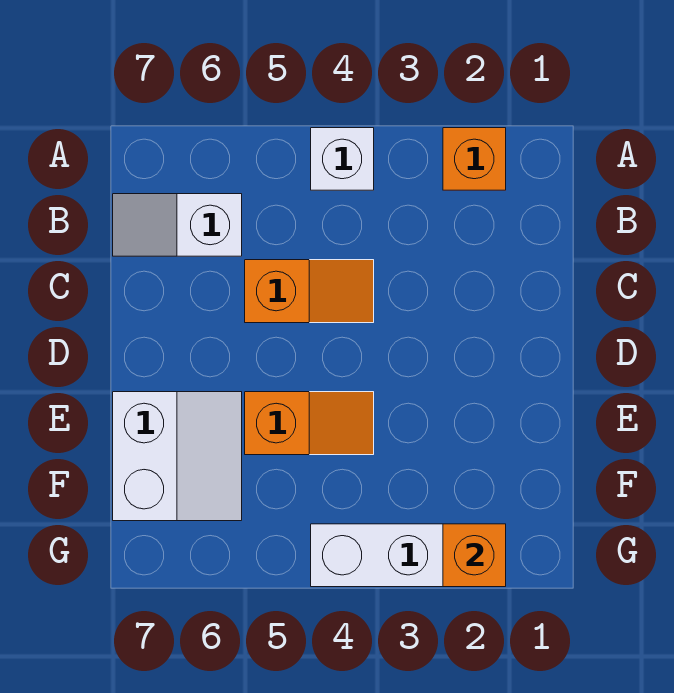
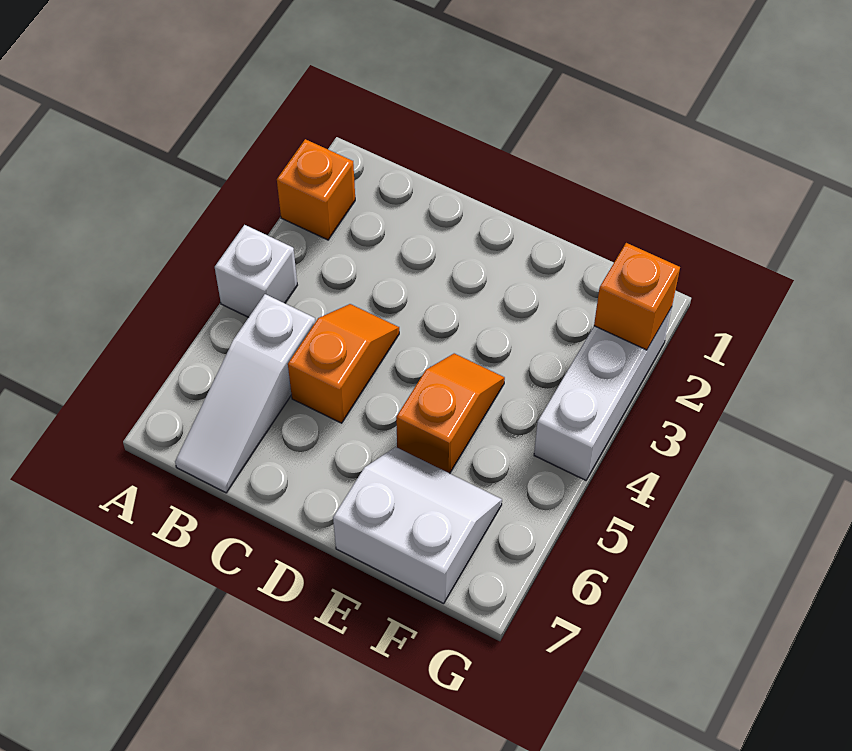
white 1x2 slope [113,194,242,256] -> white 1x3 slope [175,294,315,493]

